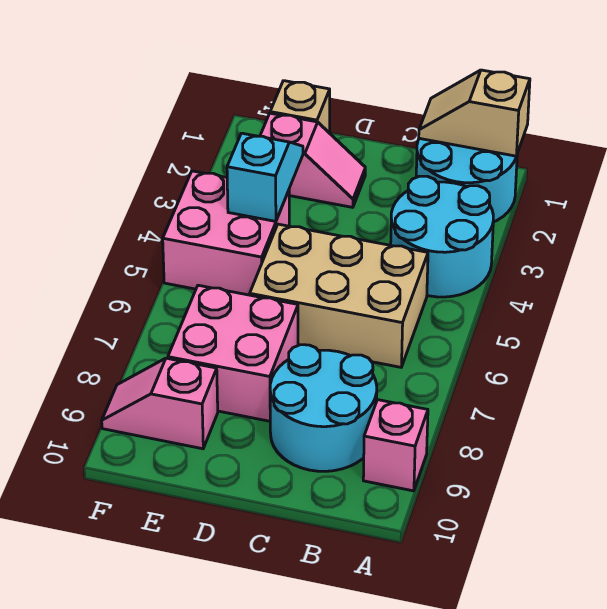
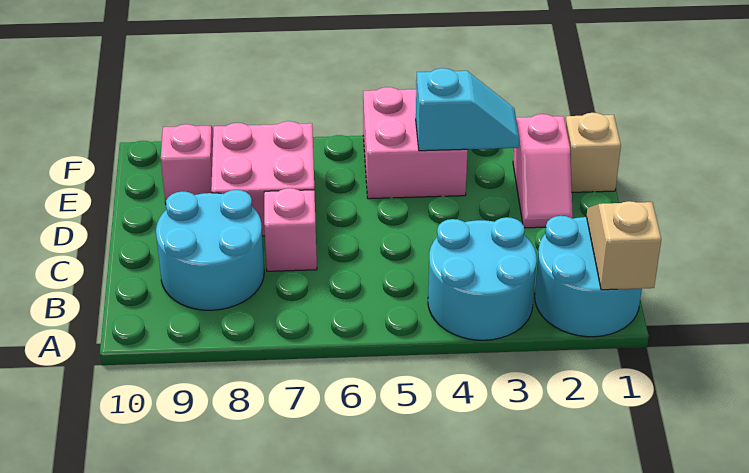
pink 1x1 brick [363,400,428,491] -> pink 1x1 brick moved to [264,188,317,271]
tan 2x3 brick [250,224,428,367] -> none

